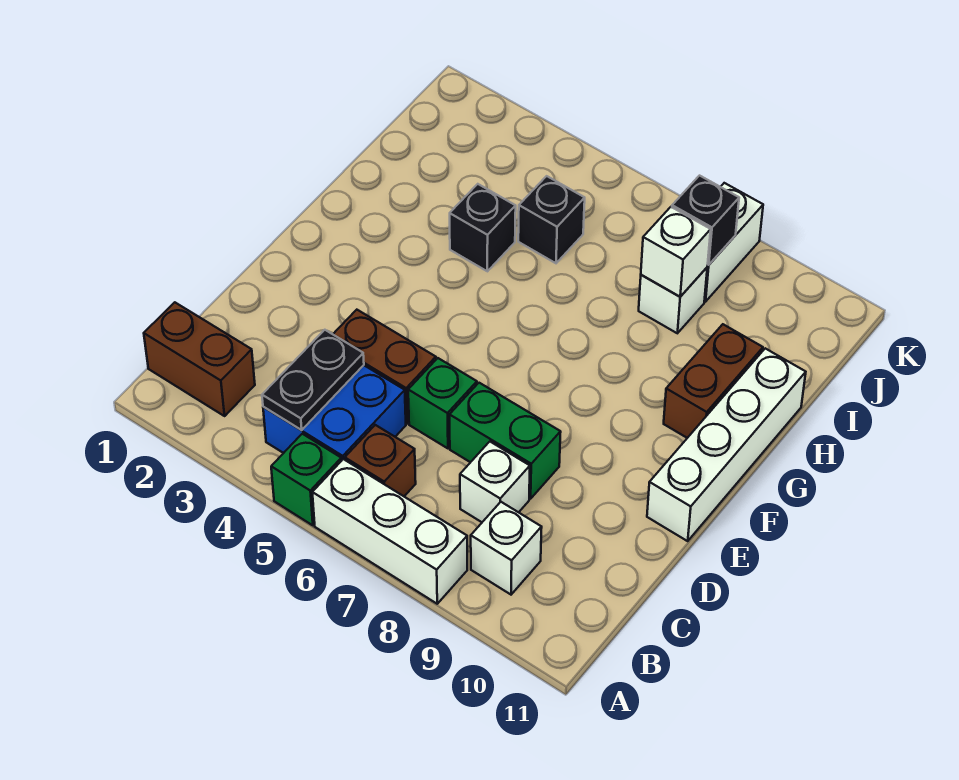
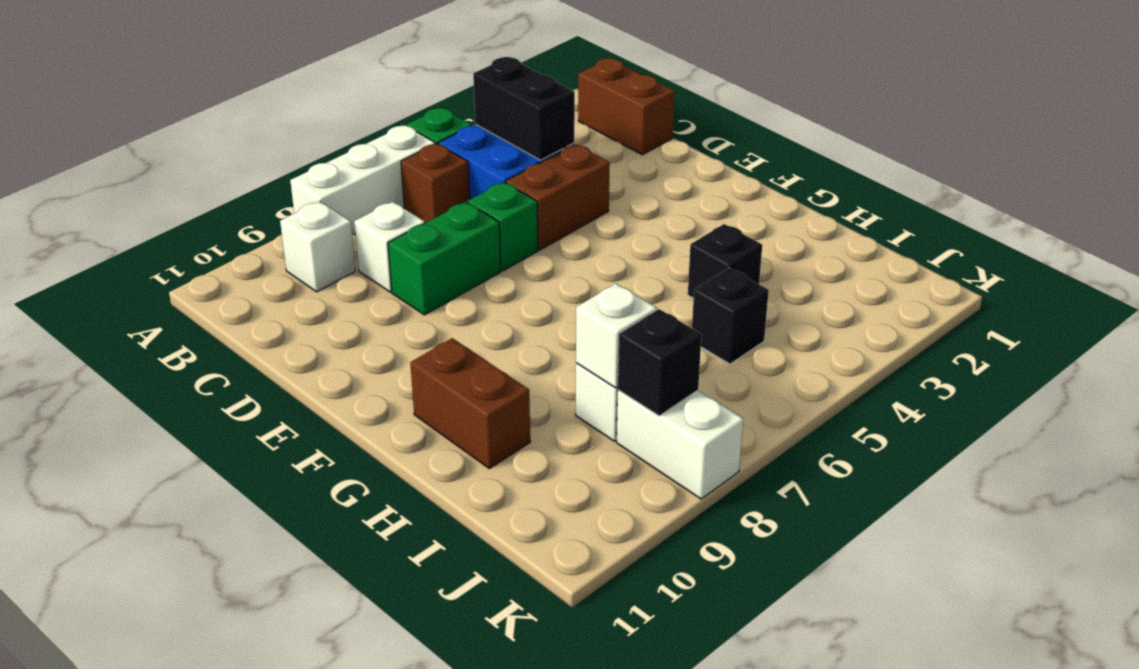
brown 1x2 brick [144,302,255,416] -> brown 1x2 brick turned to [578,58,675,155]
black 1x2 plate [262,330,364,430] -> black 1x2 brick [473,57,575,160]
white 1x4 brick [647,348,806,541] -> none

